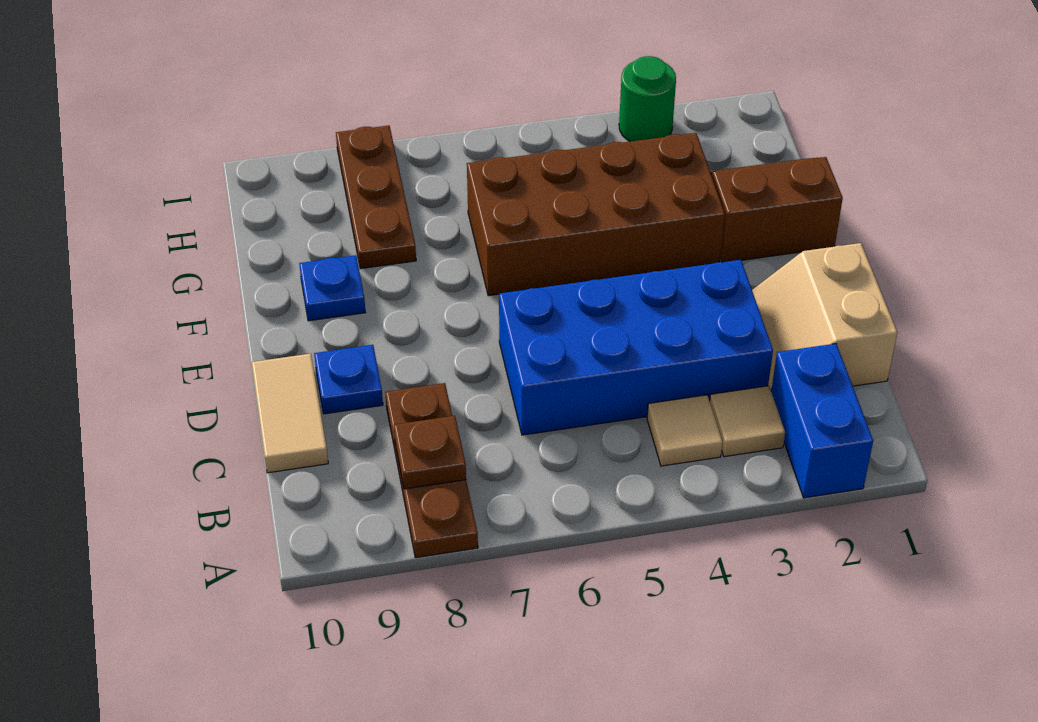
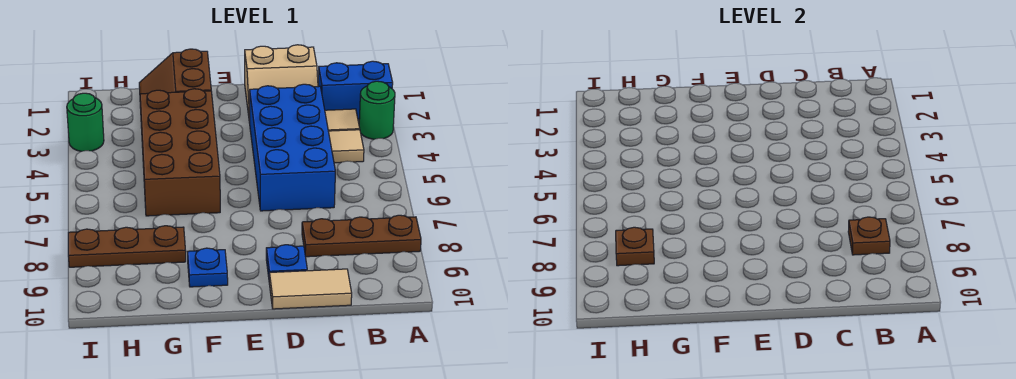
none -> green 1x1 round brick [359,81,395,139]
none -> brown 1x1 plate [616,227,654,266]

